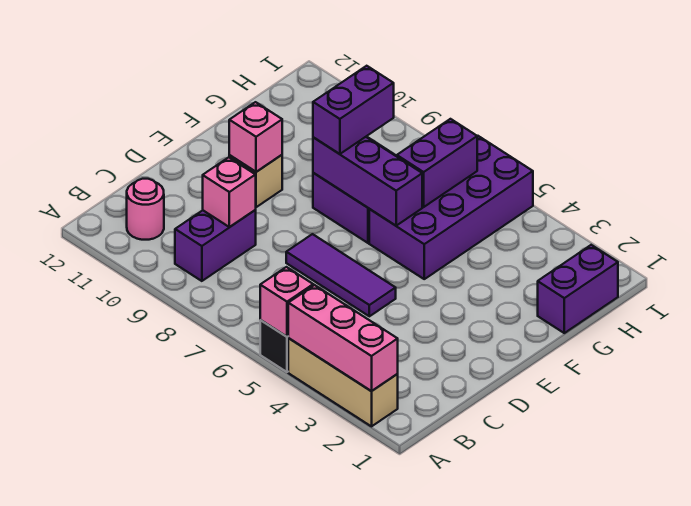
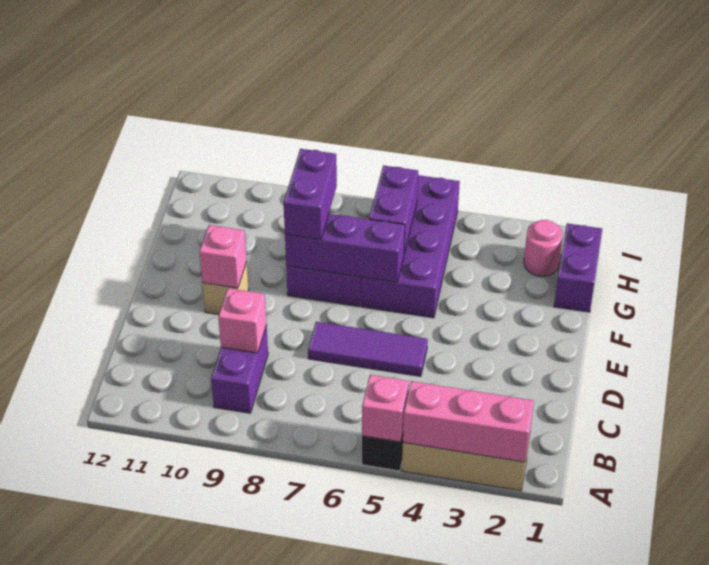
pink 1x1 round brick [127,179,164,240] -> pink 1x1 round brick moved to [524,220,563,276]

